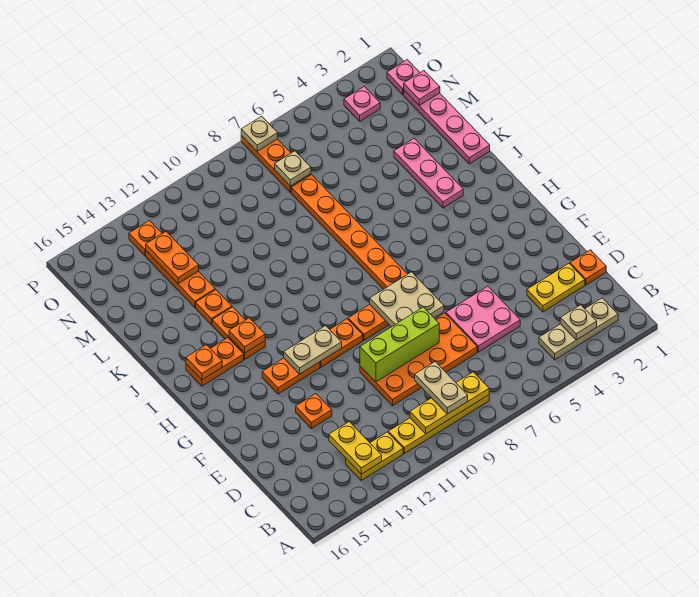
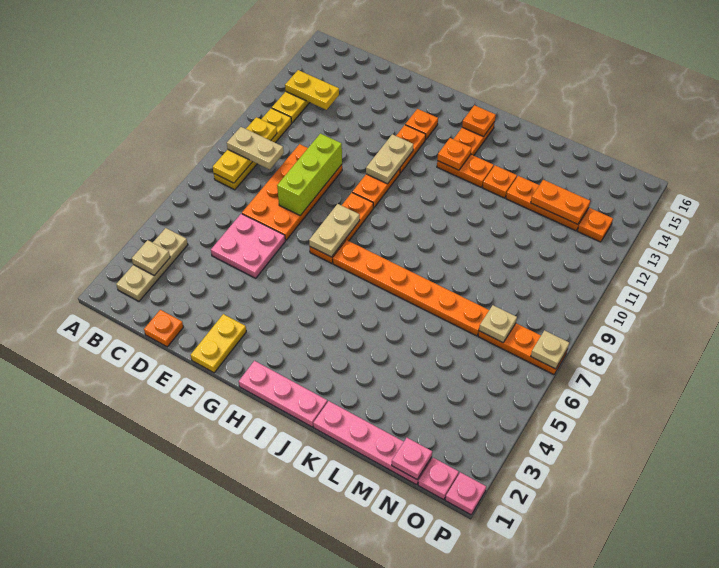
yellow 1x2 plate [527,264,585,312] -> yellow 1x2 plate moved to [191,314,246,373]
orange 1x1 plate [296,394,332,429] -> orange 1x1 plate moved to [405,109,438,140]
tan 2x2 plate [370,272,444,327] -> tan 1x2 plate [309,204,360,257]
pink 1x3 plate [394,138,463,208] -> pink 1x3 plate moved to [239,361,327,427]
pink 1x1 plate [344,86,380,121] -> pink 1x1 plate moved to [445,472,486,515]

